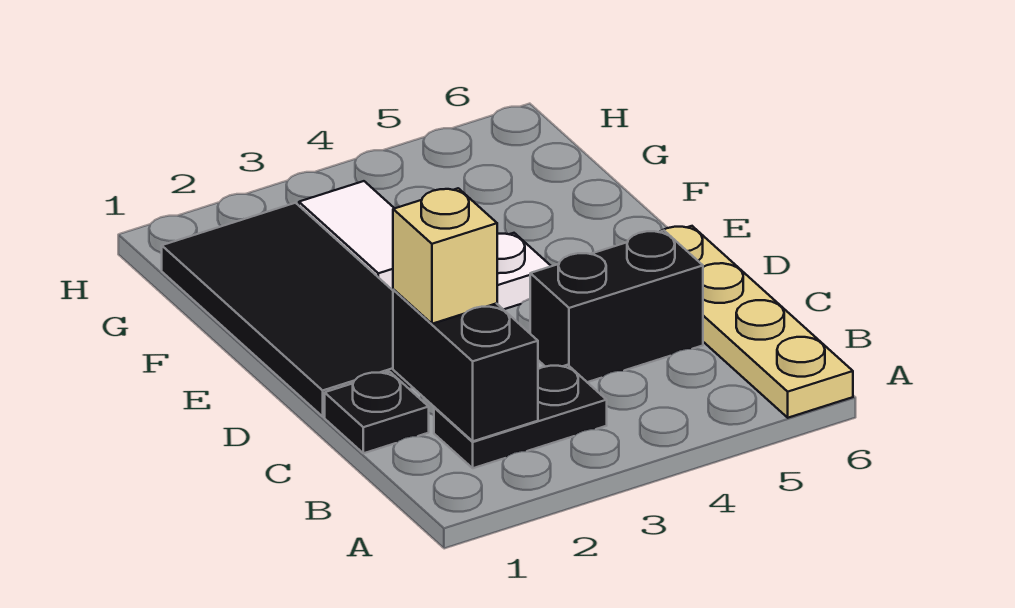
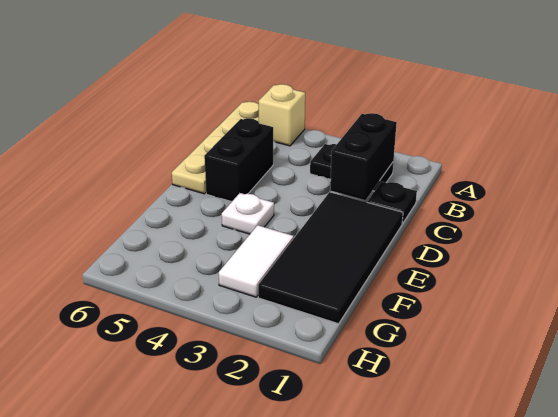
tan 1x1 brick [393,188,497,324] -> tan 1x1 brick moved to [259,84,305,146]
black 1x2 brick [530,231,703,382] -> black 1x2 brick turned to [204,118,273,202]

